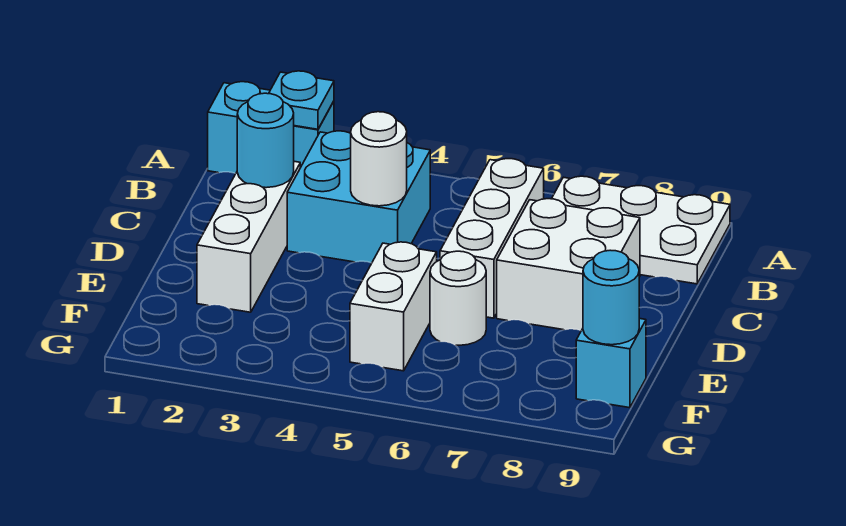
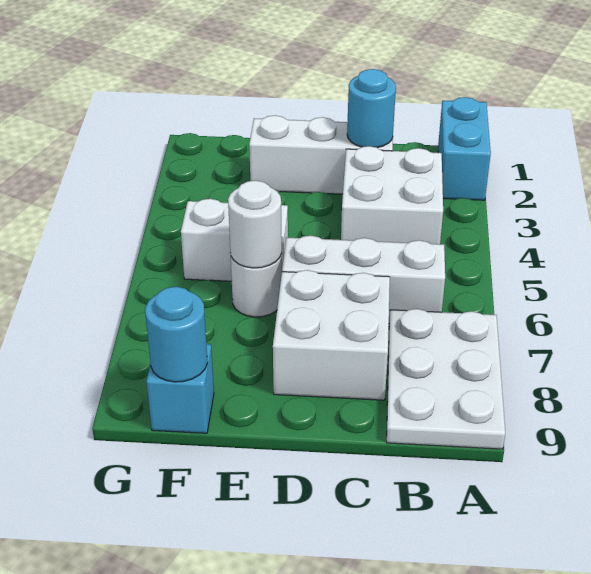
cyan 1x1 plate [269,71,334,129] -> none
cyan 2x2 brick [287,131,430,263] -> white 2x2 brick [341,146,443,244]
white 1x1 round brick [351,112,407,206] -> white 1x1 round brick moved to [228,180,282,268]

